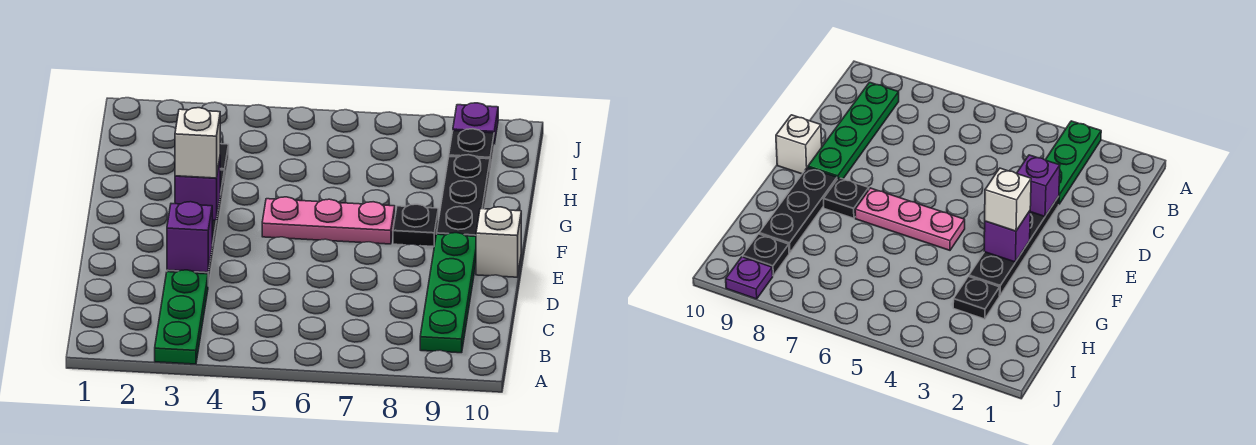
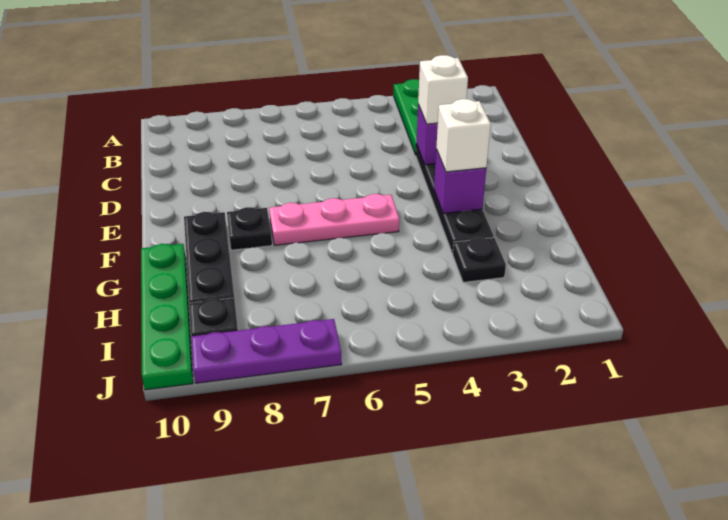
green 1x4 plate [420,233,476,353] -> green 1x4 plate moved to [141,244,193,390]
white 1x1 brick [476,207,521,277] -> white 1x1 brick moved to [418,55,468,124]
purple 1x1 plate [453,103,498,144] -> purple 1x3 plate [191,319,342,383]

